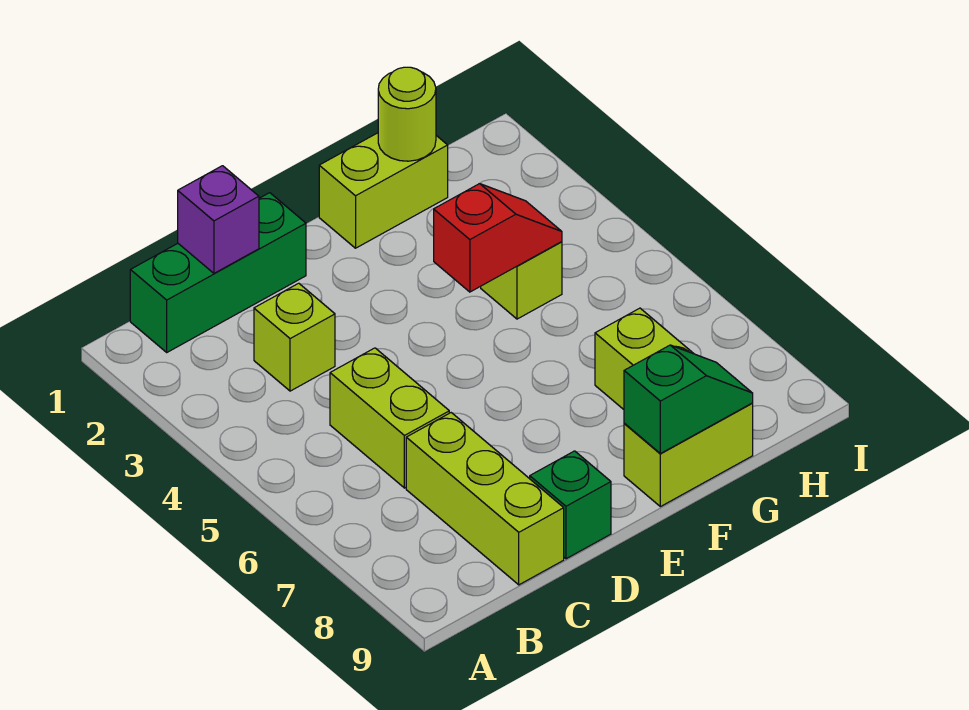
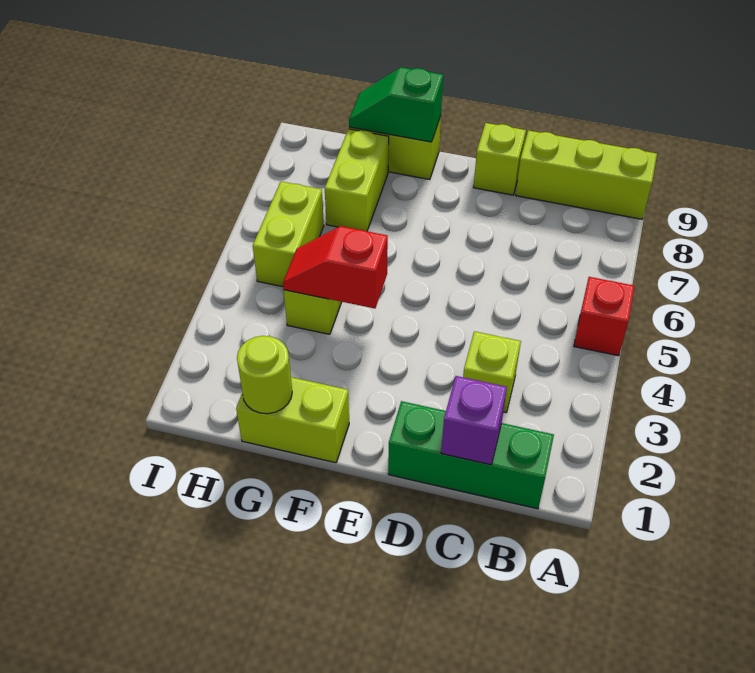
none -> red 1x1 brick [574,277,635,356]
lime 1x2 brick [330,348,449,488] -> lime 1x2 brick moved to [253,181,324,287]
lime 1x3 brick [406,413,564,585] -> lime 1x3 brick turned to [516,130,657,219]
green 1x1 brick [530,451,611,559] -> lime 1x1 brick [474,123,526,195]

